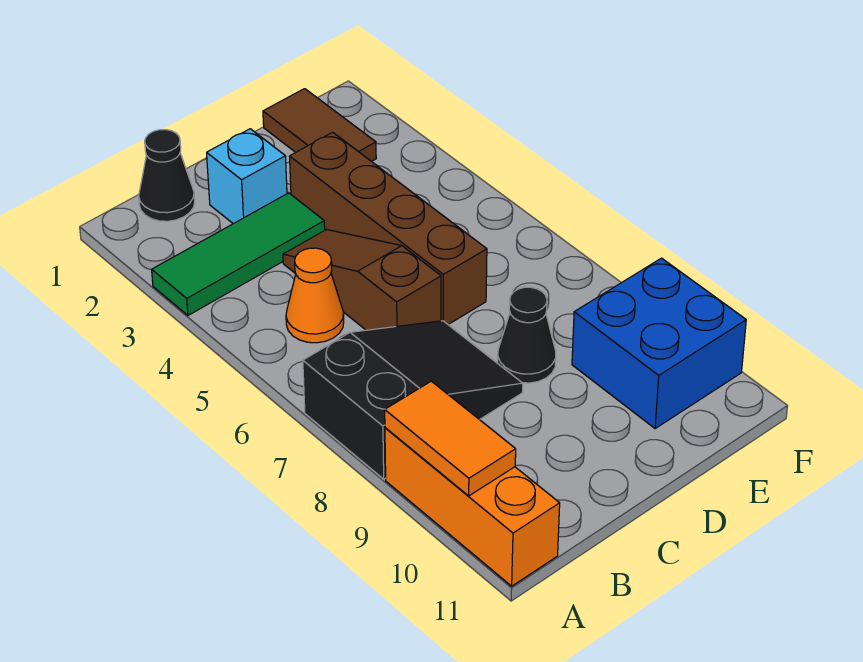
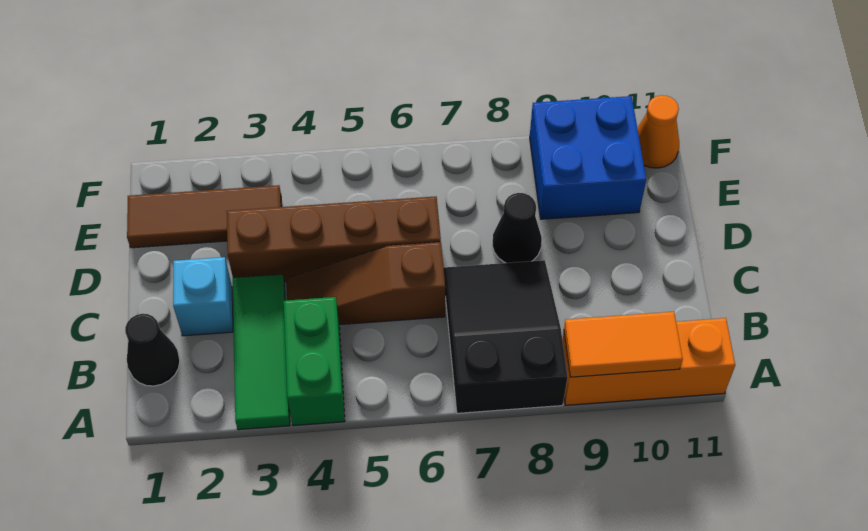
none -> green 1x2 brick [284,297,345,426]
orange 1x1 cone [286,248,344,343] -> orange 1x1 cone moved to [637,95,679,168]
brown 1x2 tile [263,89,376,162] -> brown 1x3 tile [127,185,282,248]

